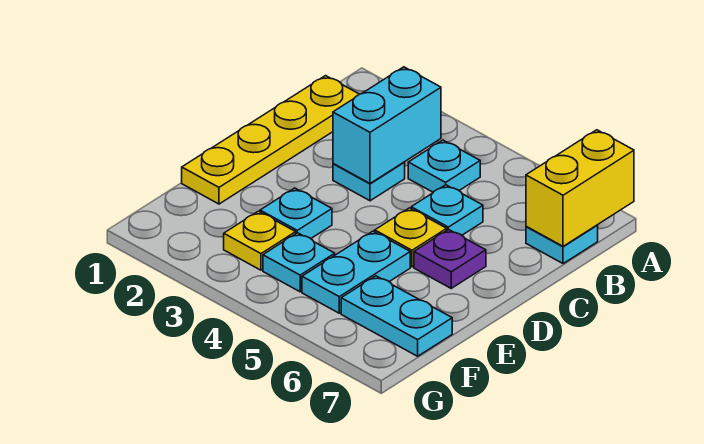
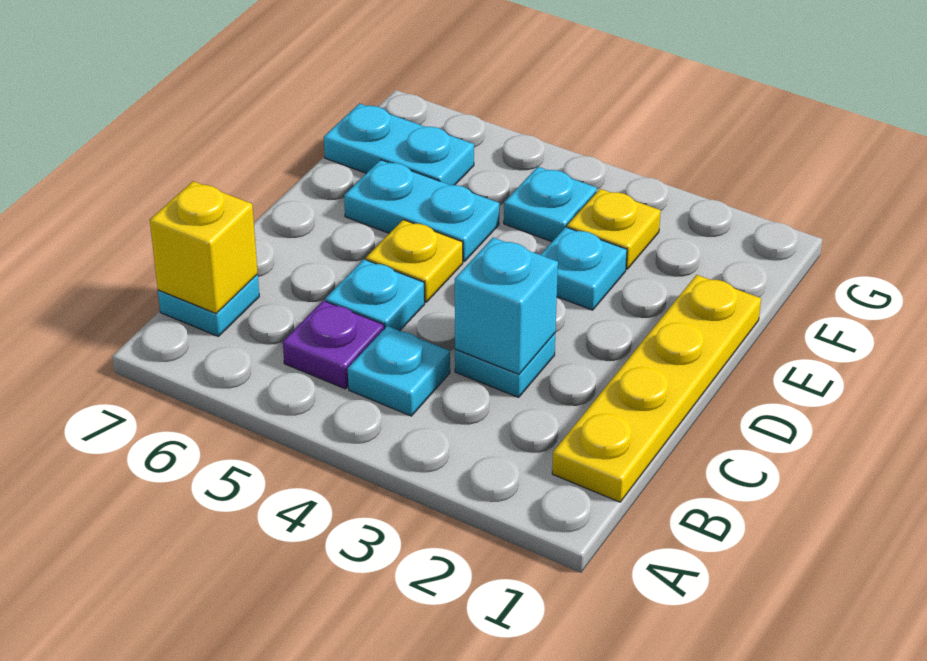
yellow 1x2 brick [526,130,634,246] -> yellow 1x1 brick [150,181,258,313]
cyan 1x2 brick [333,67,441,183] -> cyan 1x1 brick [455,238,558,374]
purple 1x1 plate [414,229,486,288] -> purple 1x1 plate moved to [283,301,384,389]
cyan 1x2 plate [302,231,410,313] -> cyan 1x2 plate turned to [344,160,499,262]

